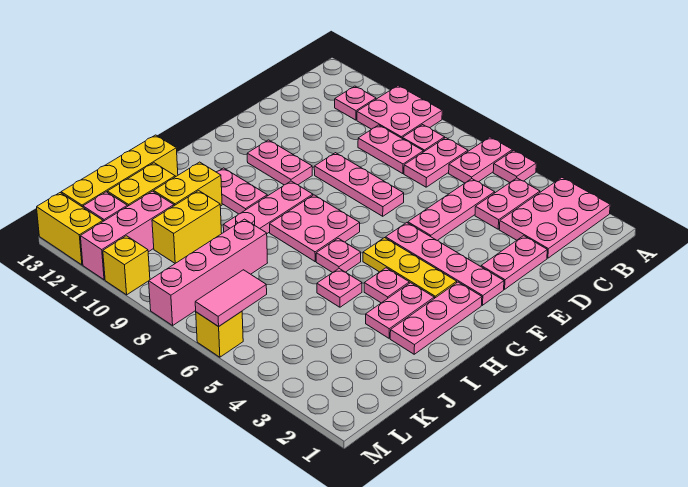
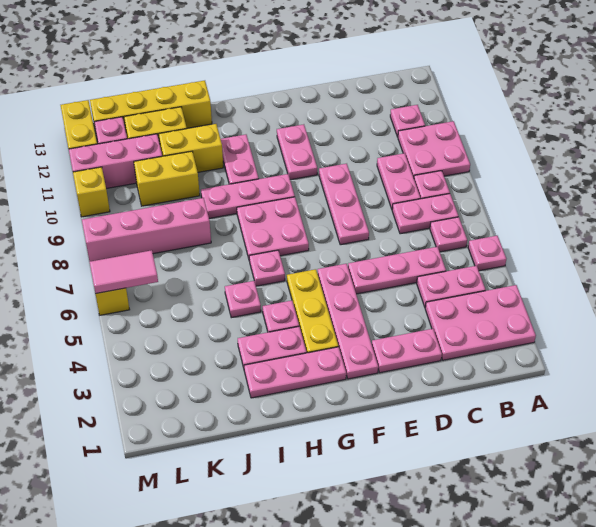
pink 1x2 plate [449,137,512,183] -> pink 1x1 plate [430,217,467,252]

